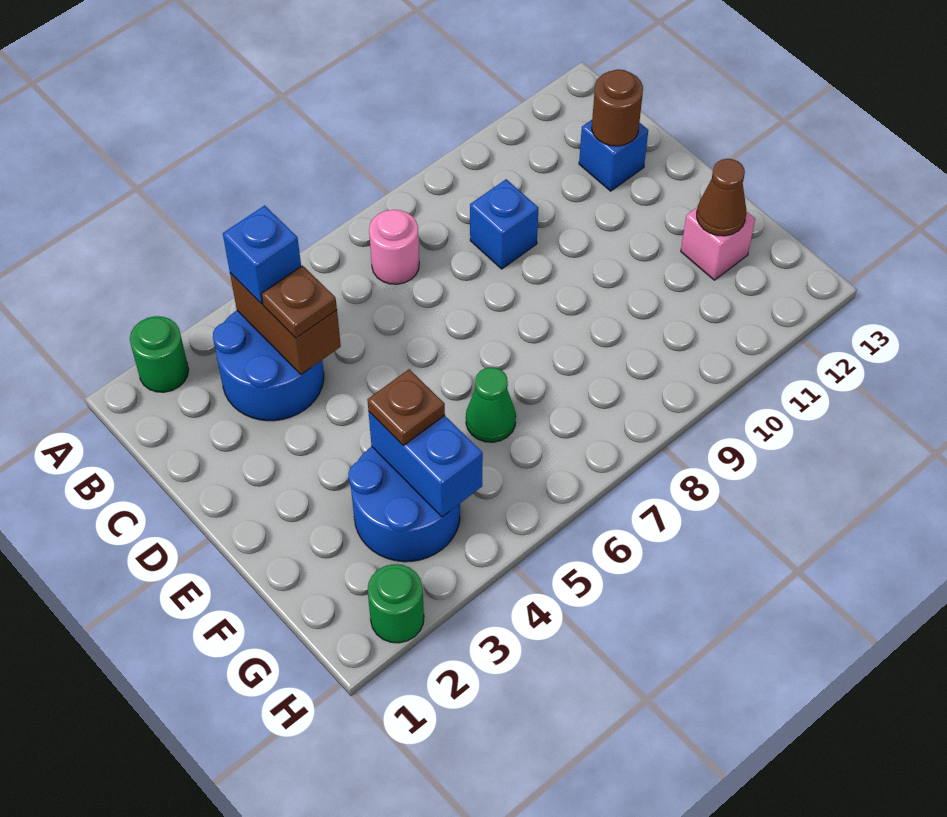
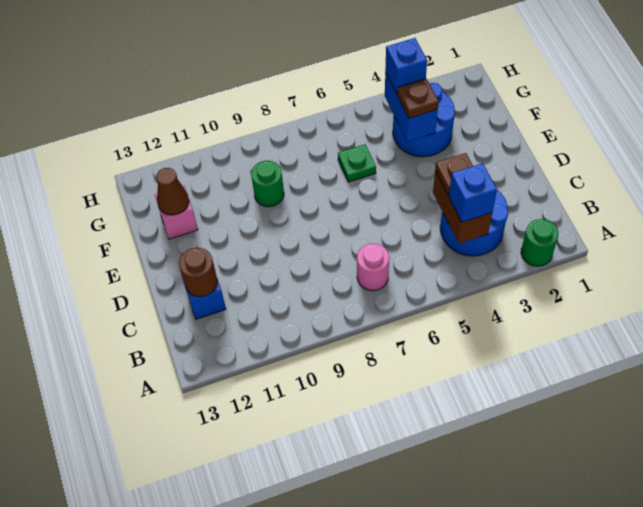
blue 1x1 brick [470,179,538,269] -> blue 1x1 brick moved to [385,38,427,94]
green 1x1 cone [466,367,516,442] -> green 1x1 plate [338,144,376,182]
green 1x1 round brick [368,564,424,643] -> green 1x1 round brick moved to [251,161,284,207]

